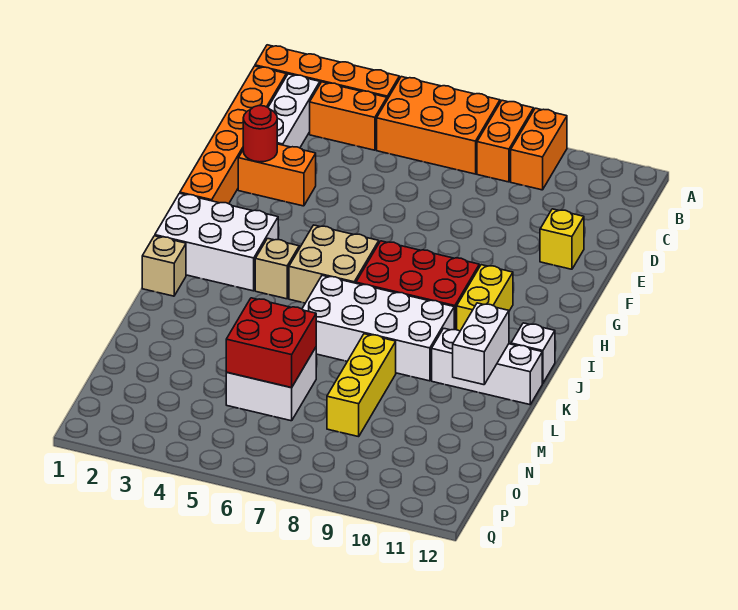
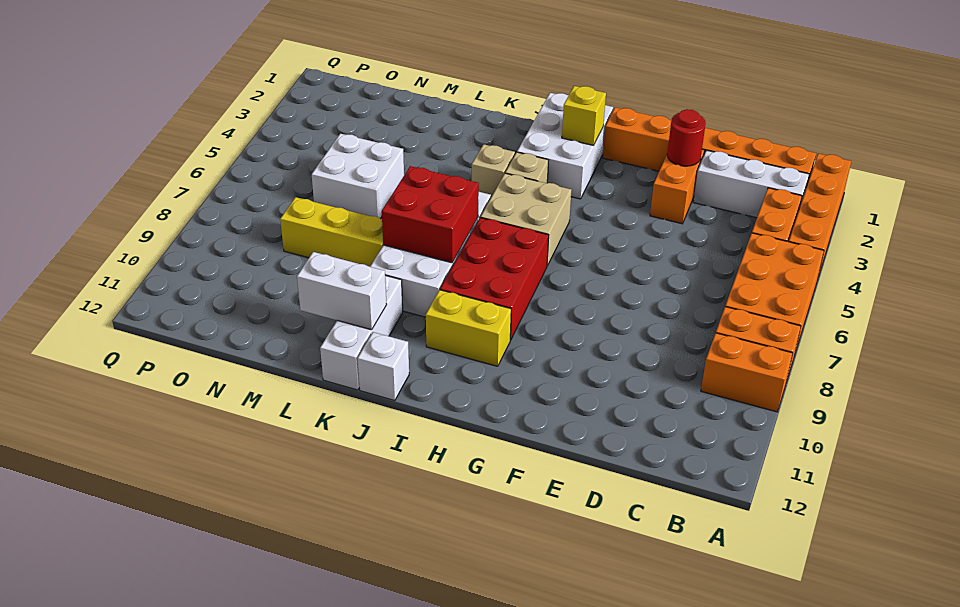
yellow 1x1 brick [540,209,584,269] -> yellow 1x1 brick moved to [562,86,606,145]
tan 1x1 brick [142,236,186,296] -> tan 1x1 brick moved to [472,144,515,197]
red 2x2 brick [226,298,316,388] -> red 2x2 brick moved to [382,166,479,263]

